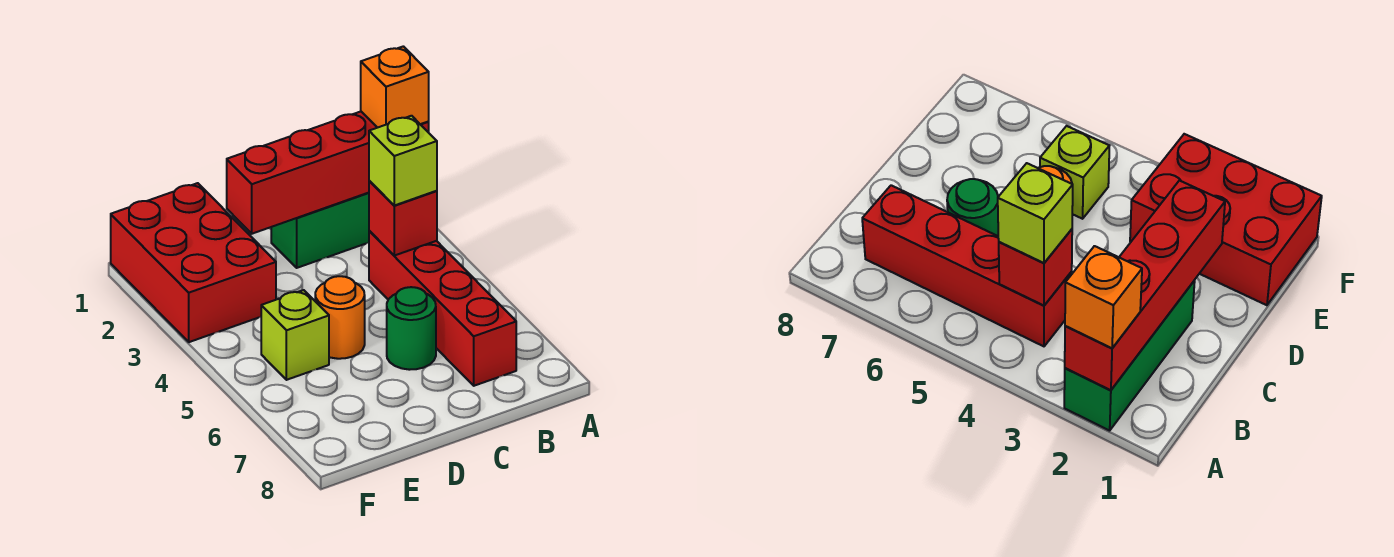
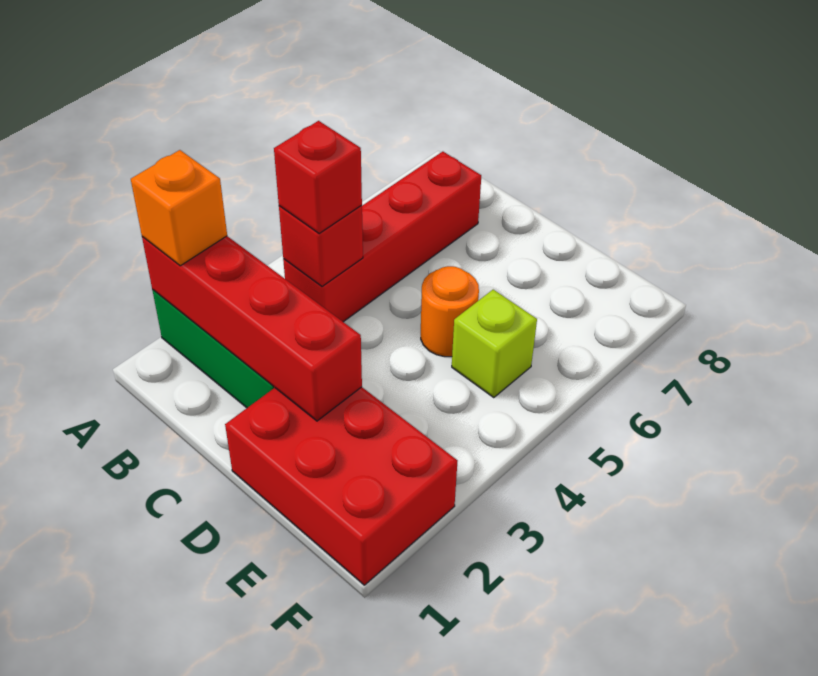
lime 1x1 brick [369,116,437,205] -> red 1x1 brick [274,121,362,234]
green 1x1 round brick [387,287,436,370] -> none
red 2x3 brick [111,183,276,342] -> red 2x3 brick turned to [225,387,457,585]

